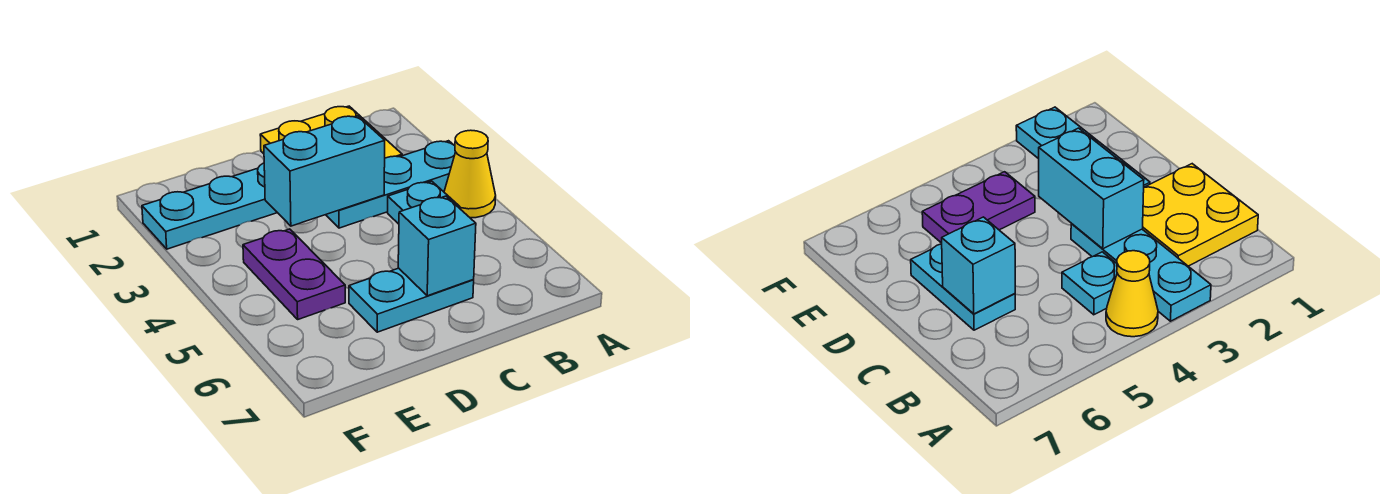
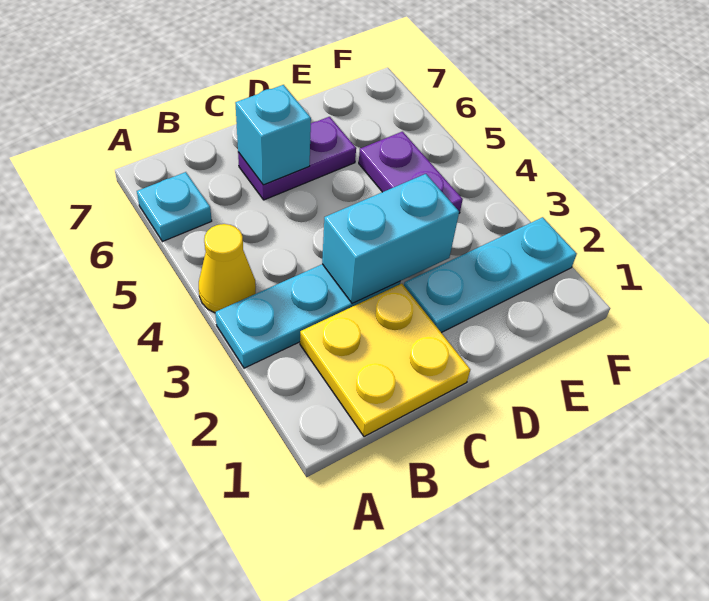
cyan 1x1 plate [388,181,460,224] -> cyan 1x1 plate moved to [137,172,212,242]
cyan 1x2 plate [349,268,474,332] -> purple 1x2 plate [238,117,356,200]

